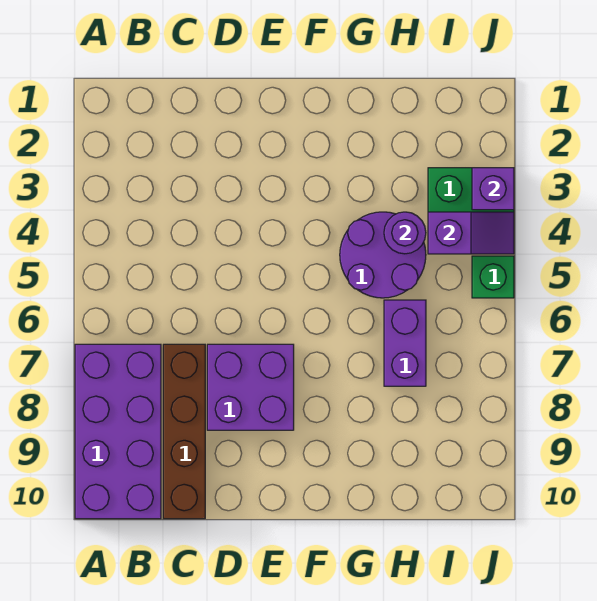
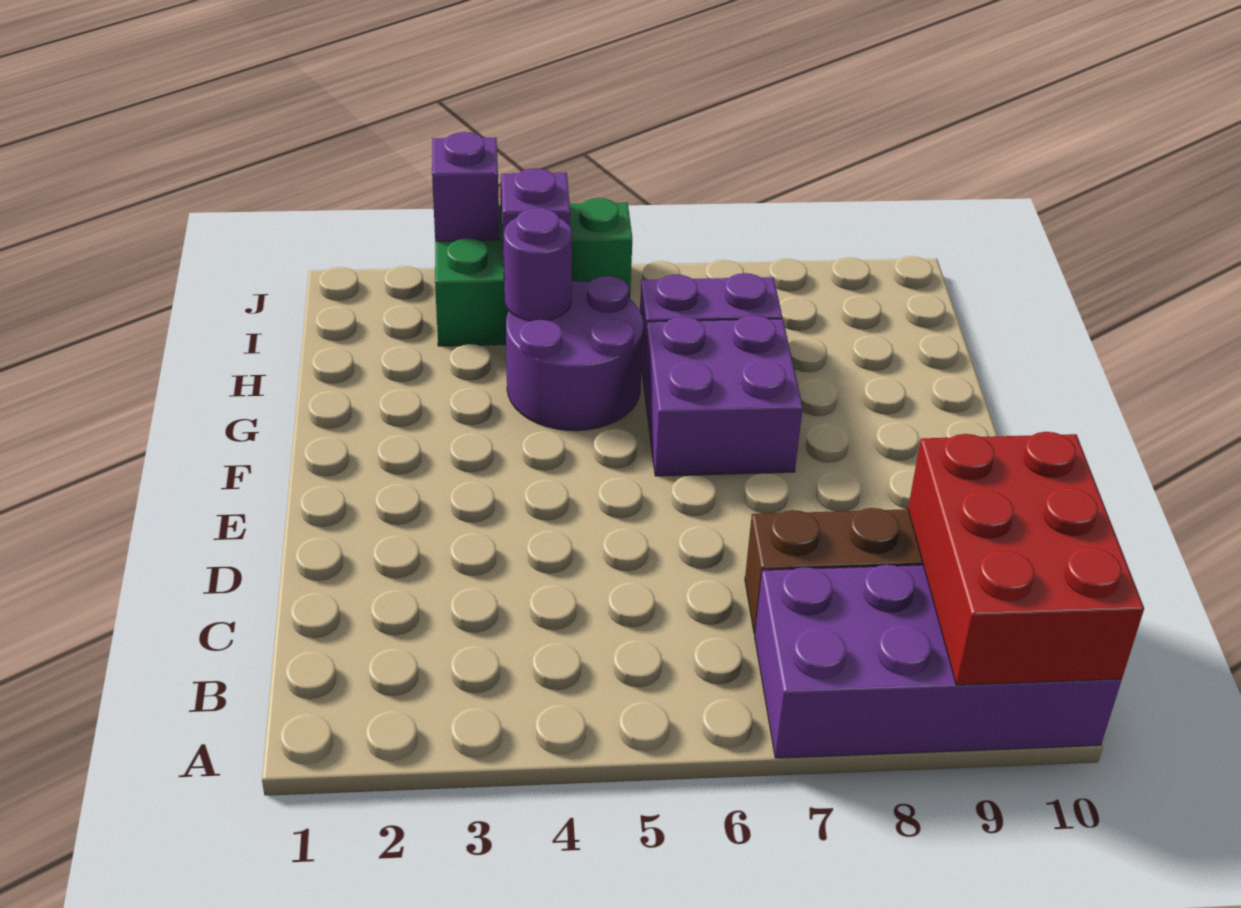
none -> red 2x3 brick [908,432,1144,685]
purple 2x2 brick [207,344,294,430] -> purple 2x2 brick moved to [644,315,803,476]

